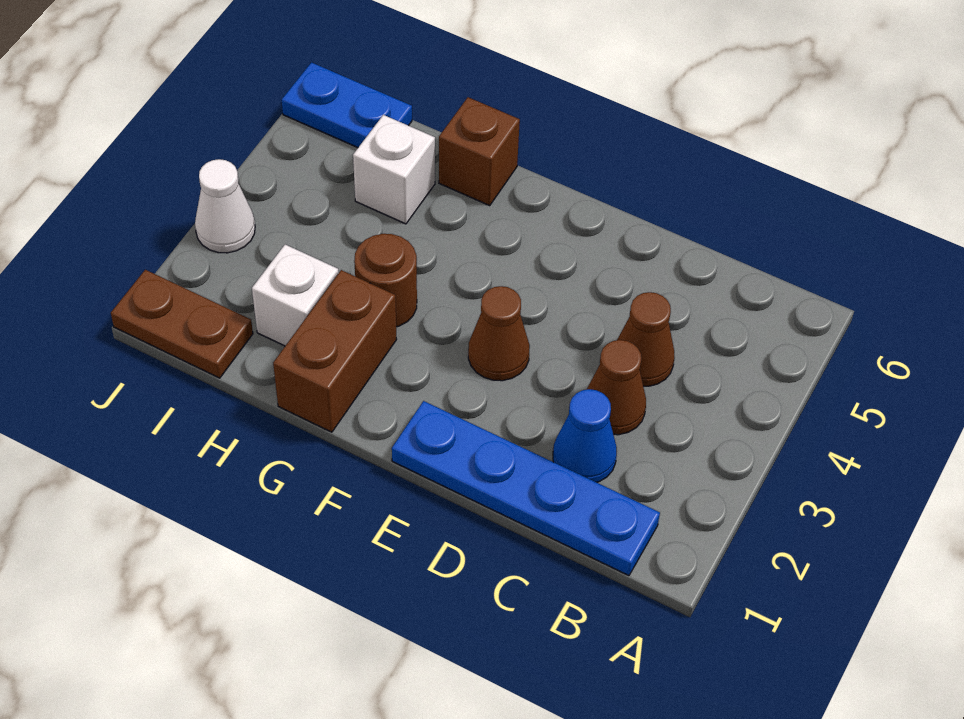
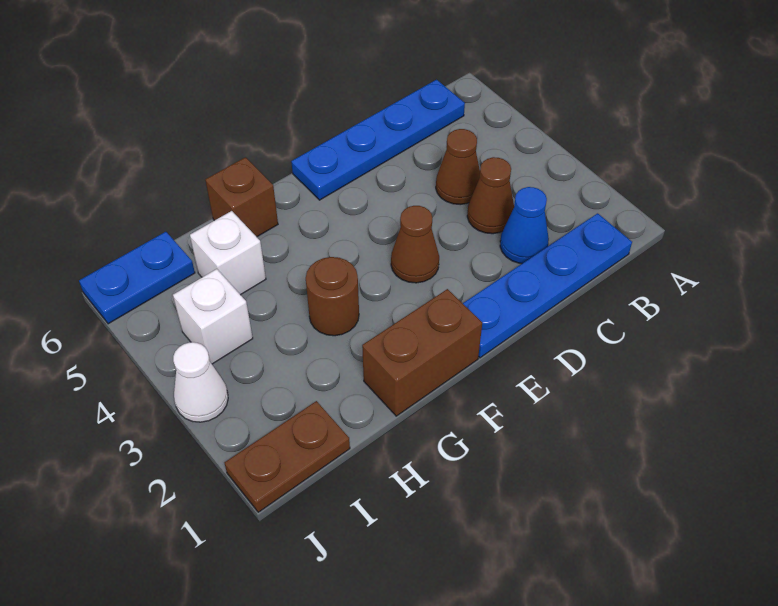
none -> blue 1x4 plate [291,80,465,200]
brown 1x2 brick [273,270,397,432] -> brown 1x2 brick turned to [362,289,482,416]
white 1x1 brick [252,244,339,346] -> white 1x1 brick moved to [173,269,253,364]

